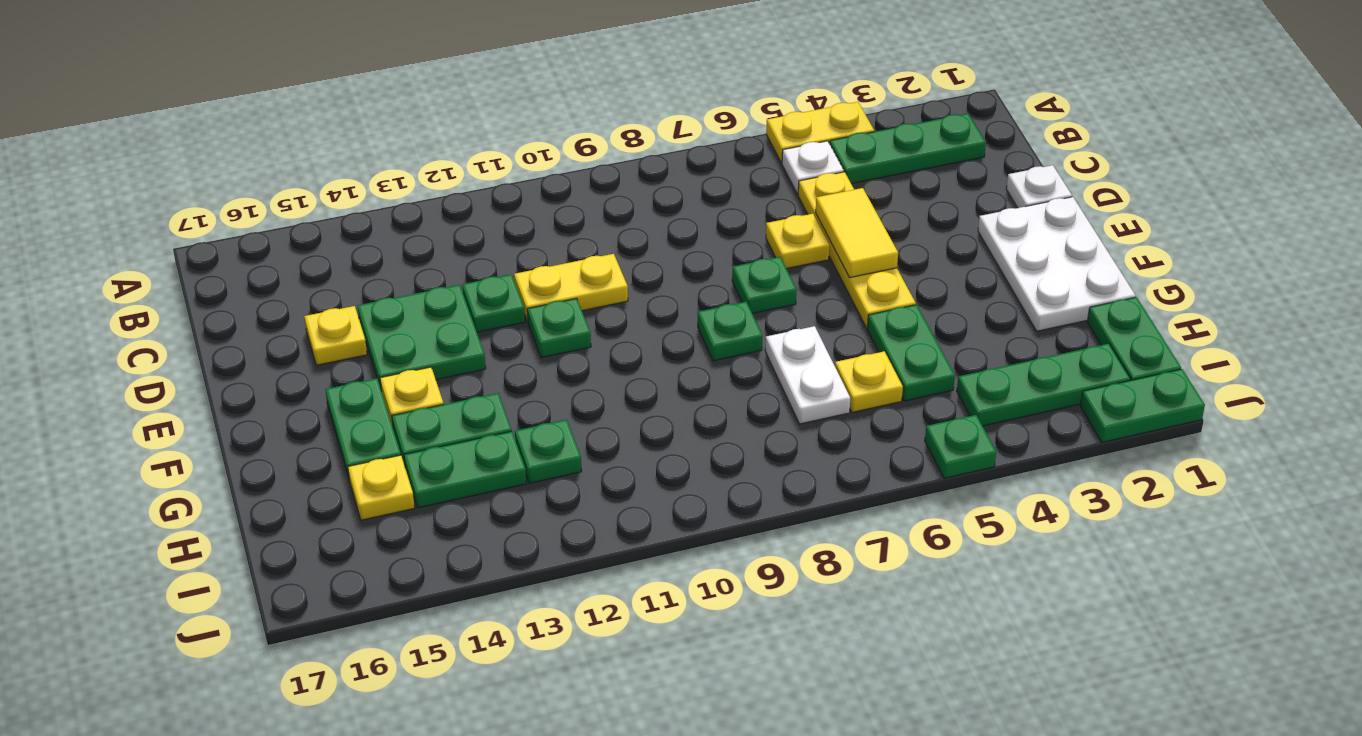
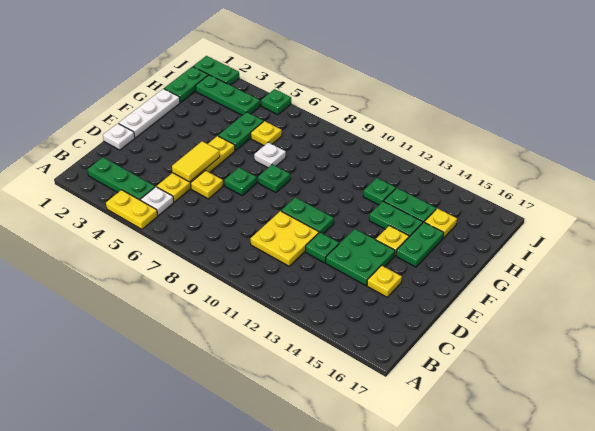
yellow 1x2 plate [514,254,628,321] -> yellow 2x2 plate [250,211,319,266]
white 2x3 plate [978,197,1136,331] -> white 1x3 plate [119,89,180,138]
green 1x1 plate [527,298,591,358] -> green 1x2 plate [281,197,334,234]
white 1x2 plate [765,326,850,424] -> white 1x1 plate [254,142,286,168]

